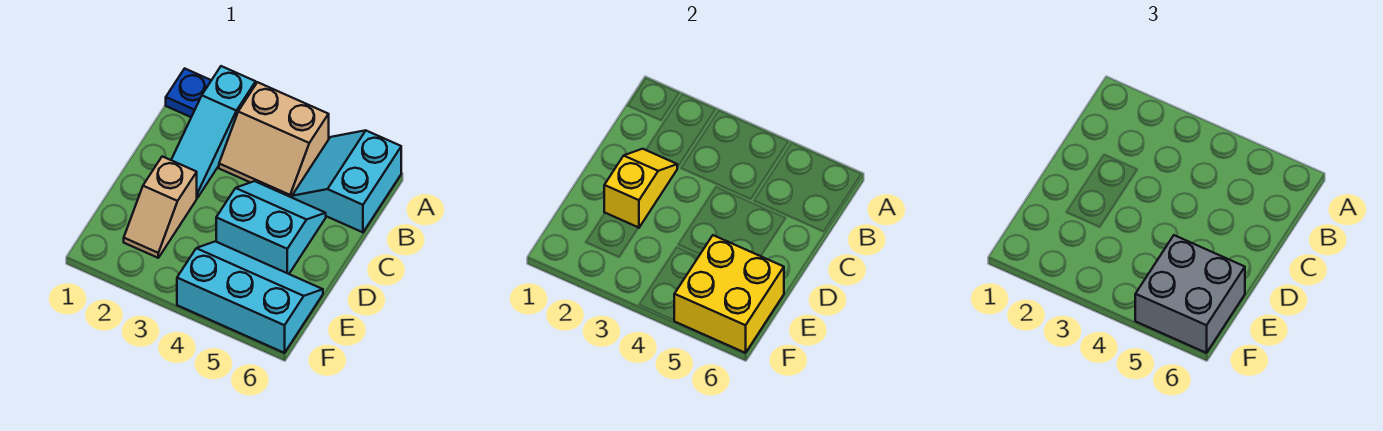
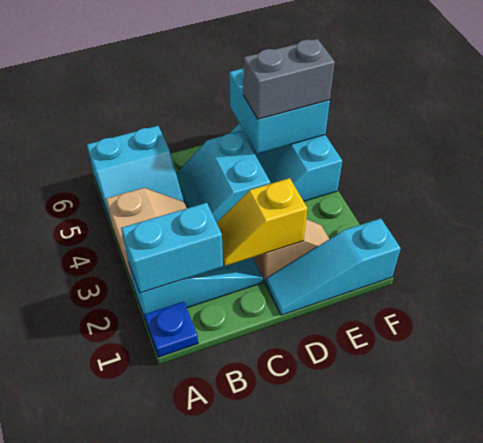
none -> cyan 1x2 brick [121,203,223,293]
none -> cyan 1x3 slope [265,218,401,315]
yellow 2x2 brick [674,235,784,353] -> cyan 2x2 brick [229,68,330,154]
grey 2x2 brick [1135,235,1245,353] -> grey 1x2 brick [243,39,335,119]

